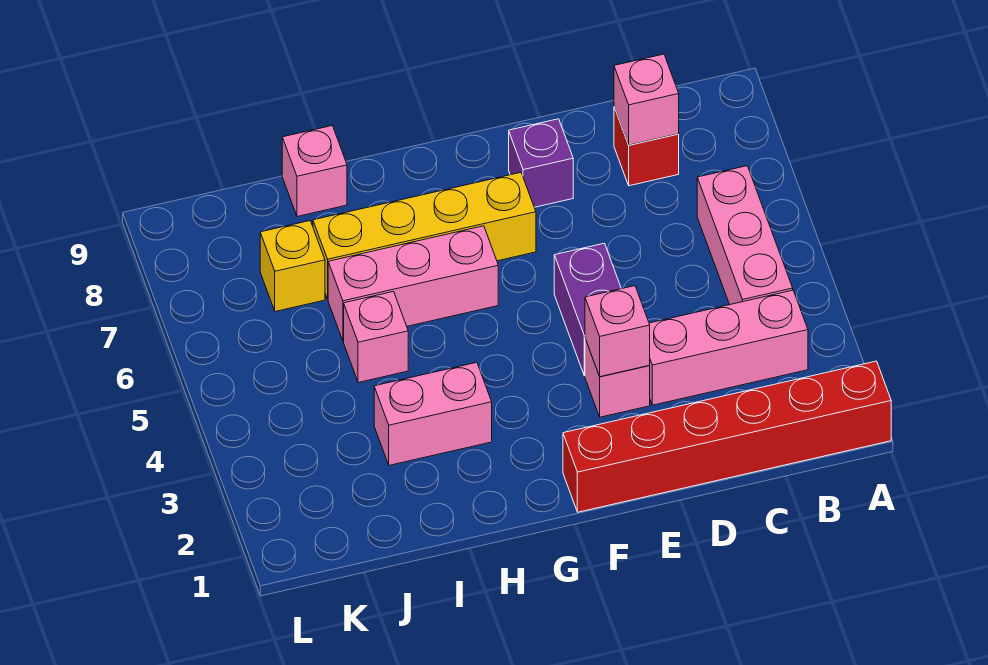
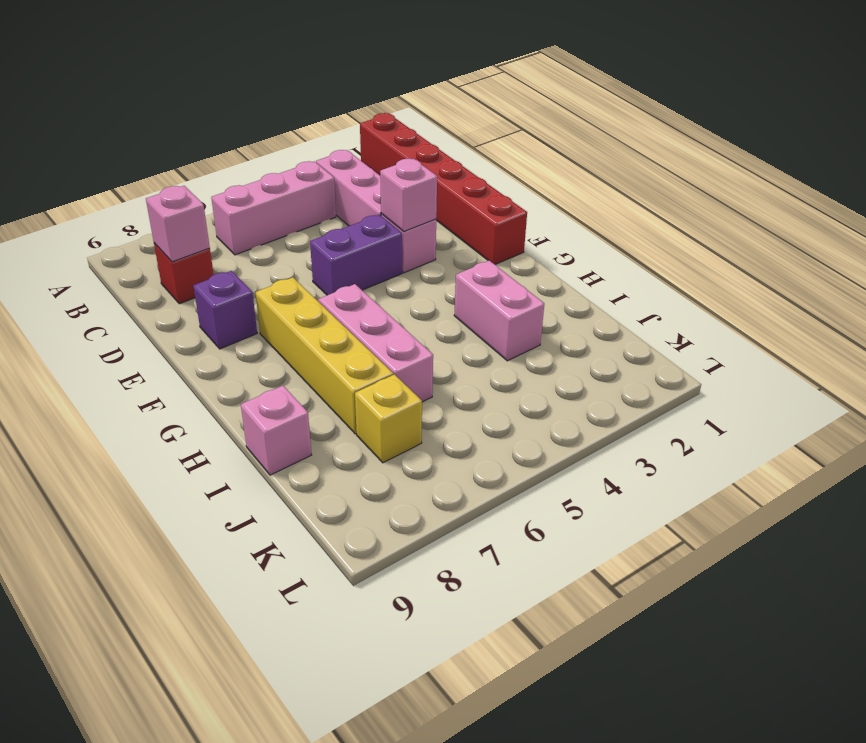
pink 1x1 brick [344,292,408,383] -> none

